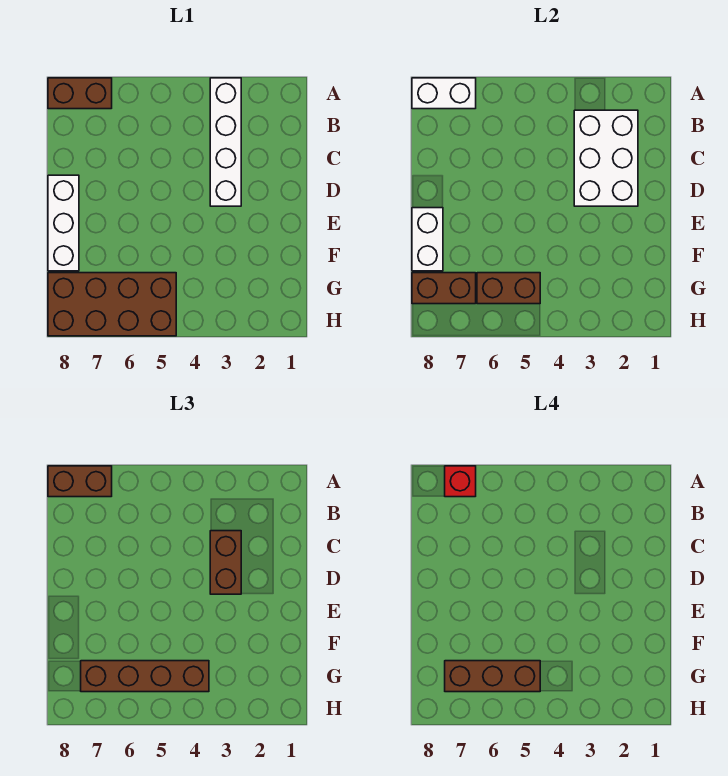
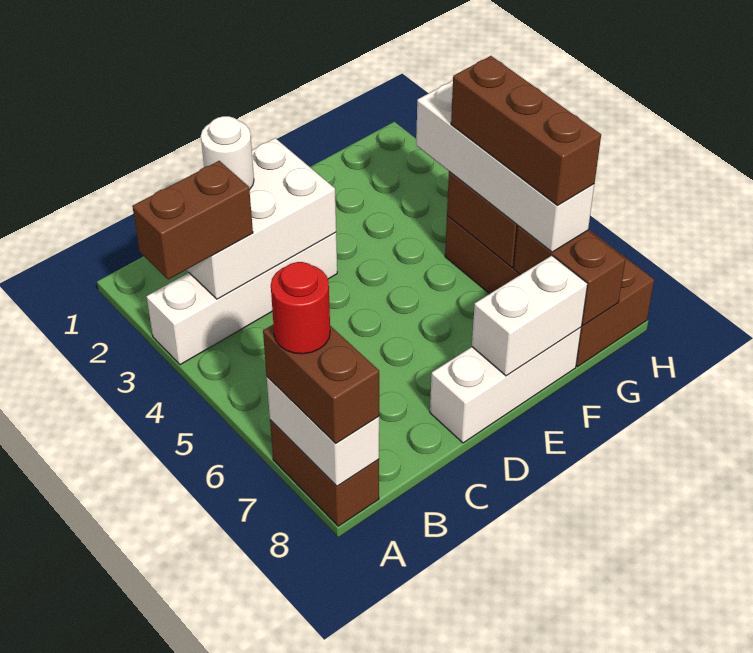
red 1x1 brick [445,466,476,497] -> red 1x1 round brick [271,262,330,354]
none -> white 1x1 round brick [201,116,254,190]
brown 1x2 brick [210,531,241,594] -> brown 1x2 brick moved to [132,161,253,280]
brown 1x4 brick [81,661,209,692] -> white 1x4 brick [416,81,594,252]

